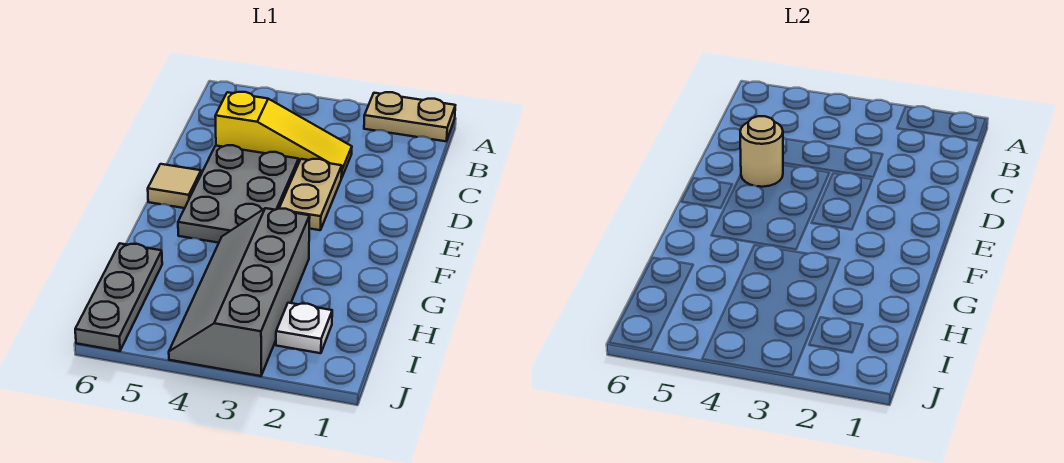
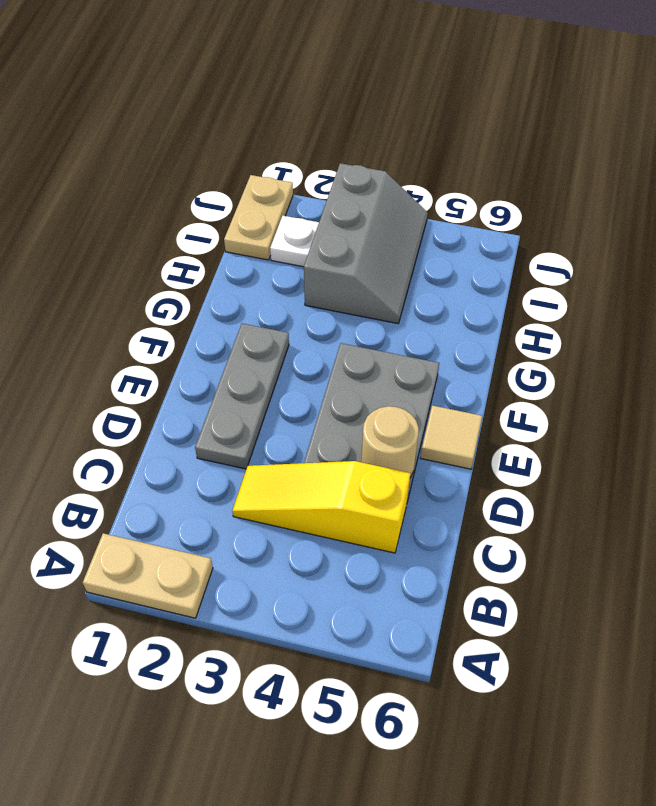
tan 1x2 plate [279,159,342,230] -> tan 1x2 plate moved to [224,175,293,260]
grey 2x4 slope [169,208,310,376] -> grey 2x3 slope [304,163,428,324]
grey 1x3 plate [75,243,162,351] -> grey 1x3 plate moved to [195,324,289,469]

